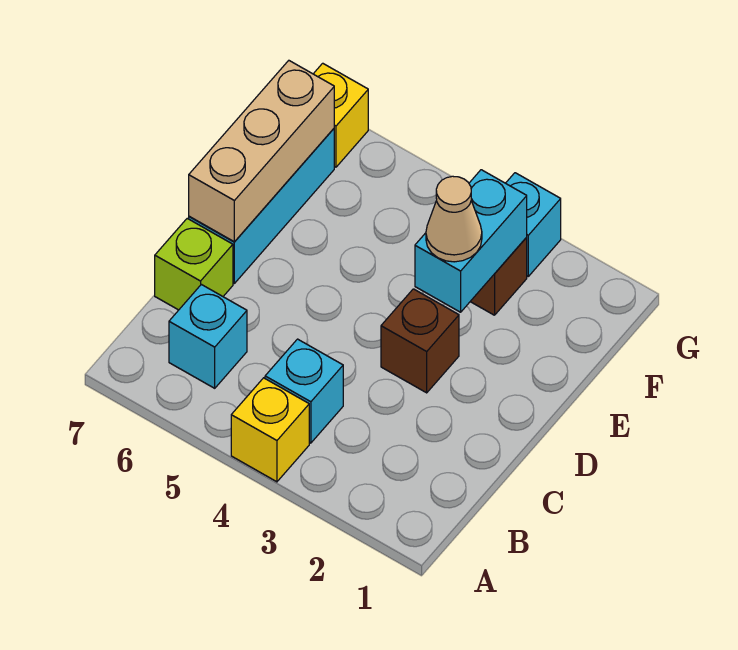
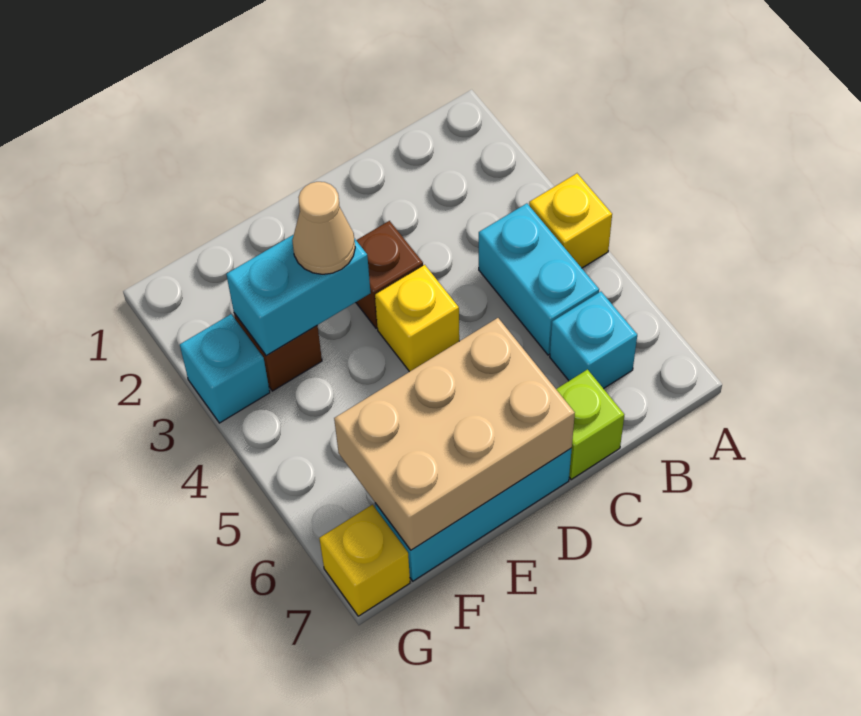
cyan 1x1 brick [265,339,343,443] -> cyan 1x2 brick [479,203,599,355]
none -> yellow 1x1 brick [375,265,459,372]
tan 1x3 brick [189,61,334,242] -> tan 2x3 brick [334,318,575,550]

